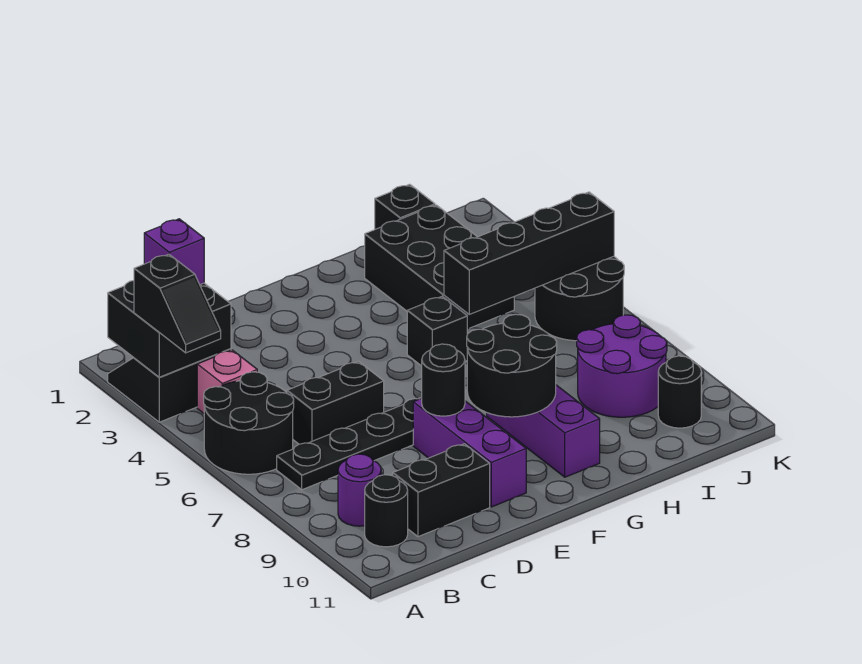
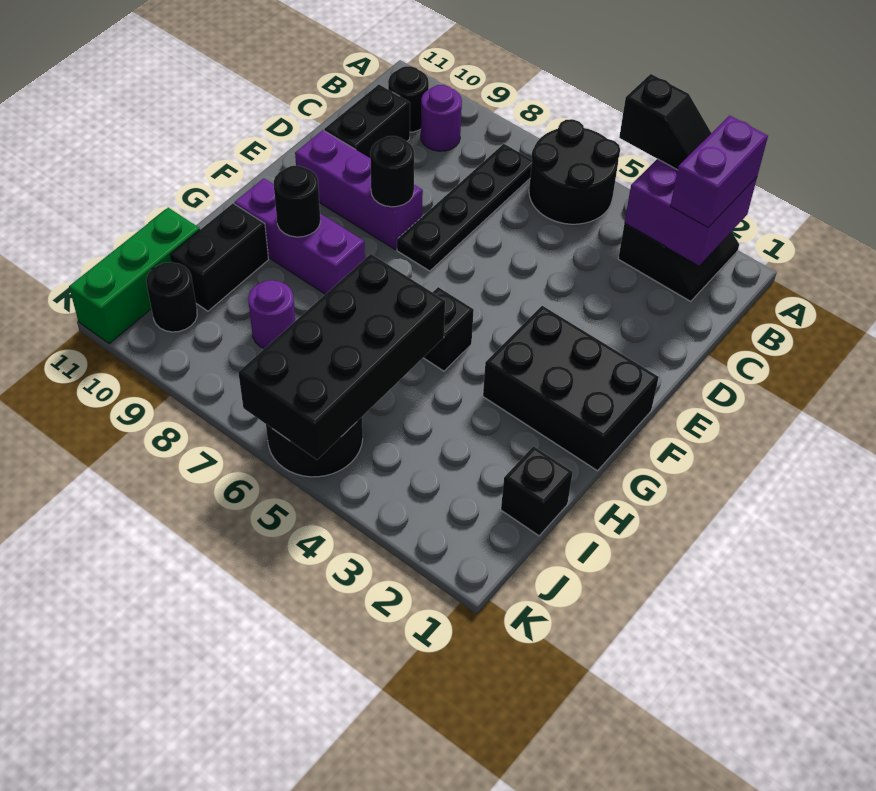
black 2x2 brick [108,280,231,377] -> purple 2x2 brick [625,159,757,265]
black 1x2 slope [134,254,221,353] -> black 1x2 slope turned to [619,74,711,170]
purple 1x1 brick [144,219,204,284] -> purple 1x2 brick [670,115,768,227]
pink 1x1 brick [197,350,257,413] -> none
black 1x2 brick [287,362,384,444] -> black 1x2 brick moved to [170,203,268,311]
black 2x2 round brick [467,314,557,417] -> black 1x1 round brick [274,166,321,237]
black 2x3 brick [365,205,514,329] -> black 2x3 brick moved to [483,306,659,471]
black 1x4 brick [444,192,614,314] -> black 2x4 brick [238,254,445,460]
purple 2x2 round brick [577,315,667,417] -> purple 1x1 round brick [248,280,295,349]
none -> green 1x3 brick [69,208,200,344]

